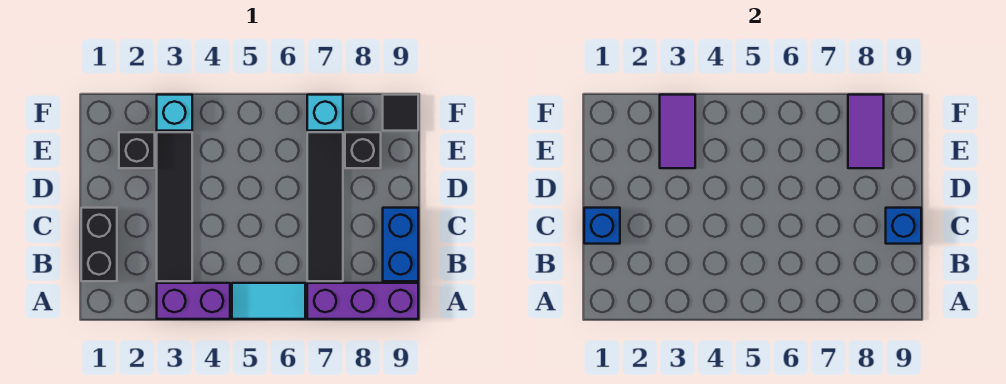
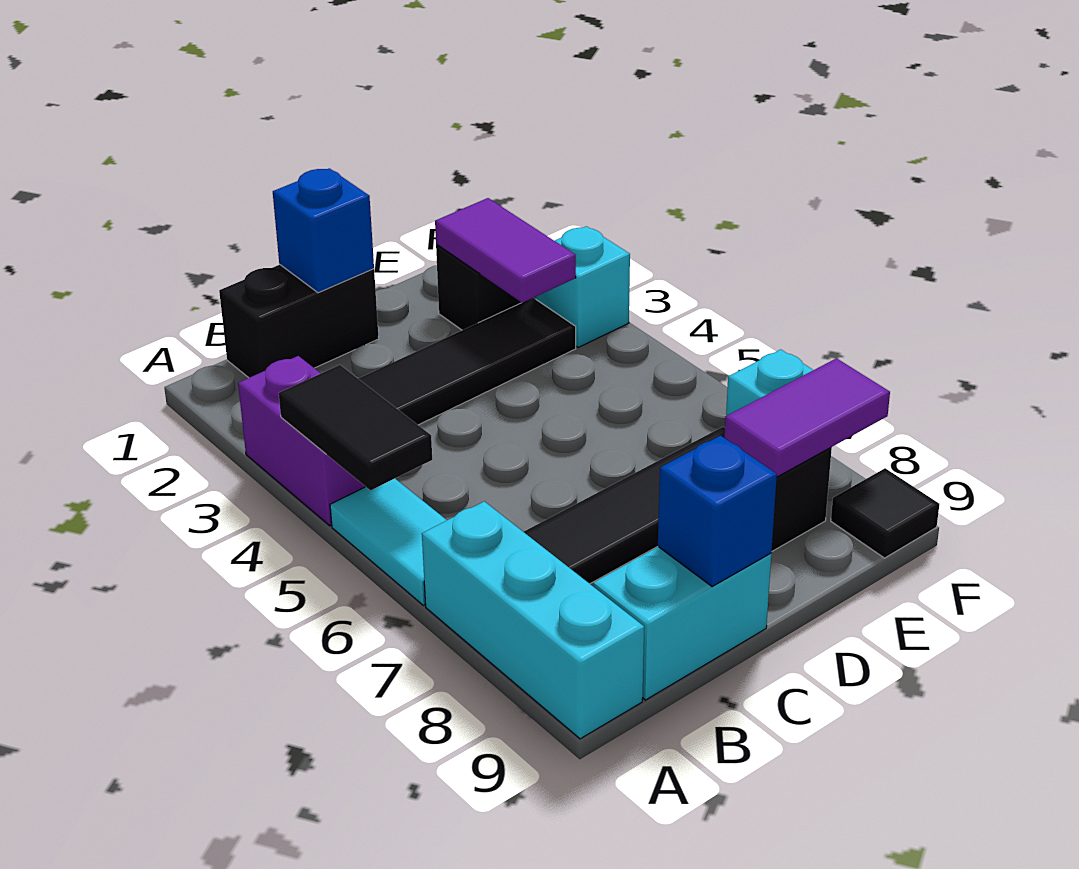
none -> black 1x2 tile [279,365,432,490]
purple 1x3 brick [307,283,418,319] -> cyan 1x3 brick [422,501,644,739]
blue 1x2 brick [383,208,418,281] -> cyan 1x2 brick [593,547,771,700]
purple 1x2 tile [660,95,695,168] -> purple 1x2 tile turned to [435,198,576,303]

